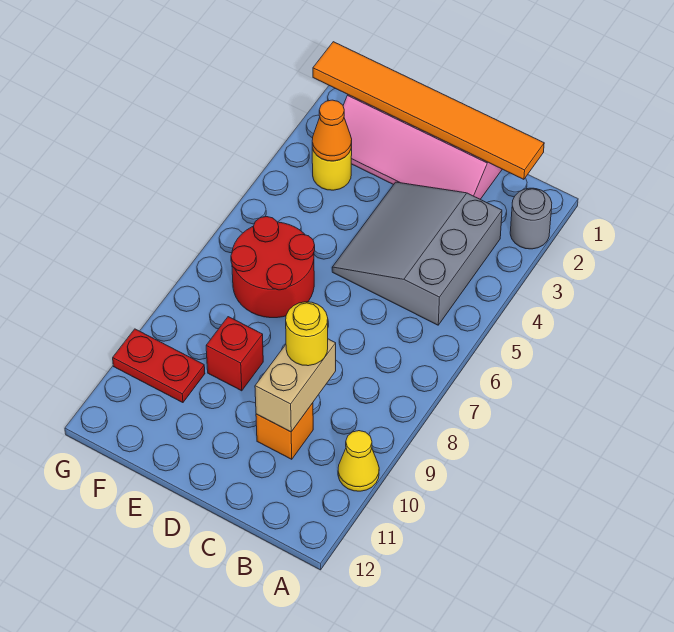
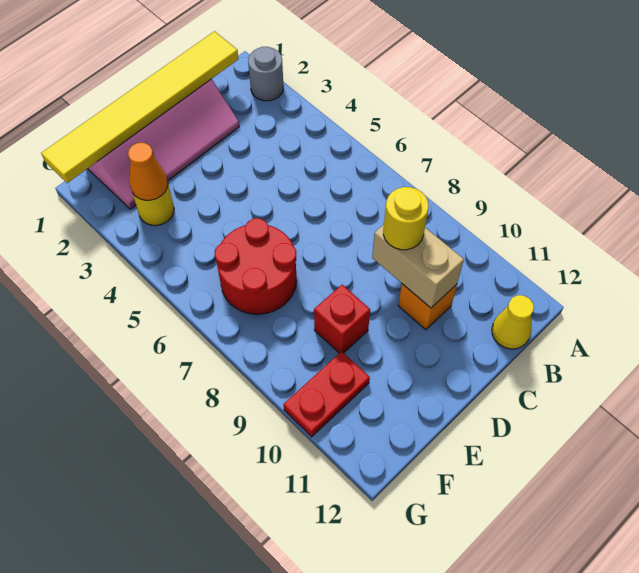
yellow 1x1 cone [338,431,379,491] -> yellow 1x1 cone moved to [492,295,534,349]
orange 1x6 tile [313,42,544,179] -> yellow 1x6 tile [41,31,238,183]
grey 3x3 slope [332,182,502,325] -> none

